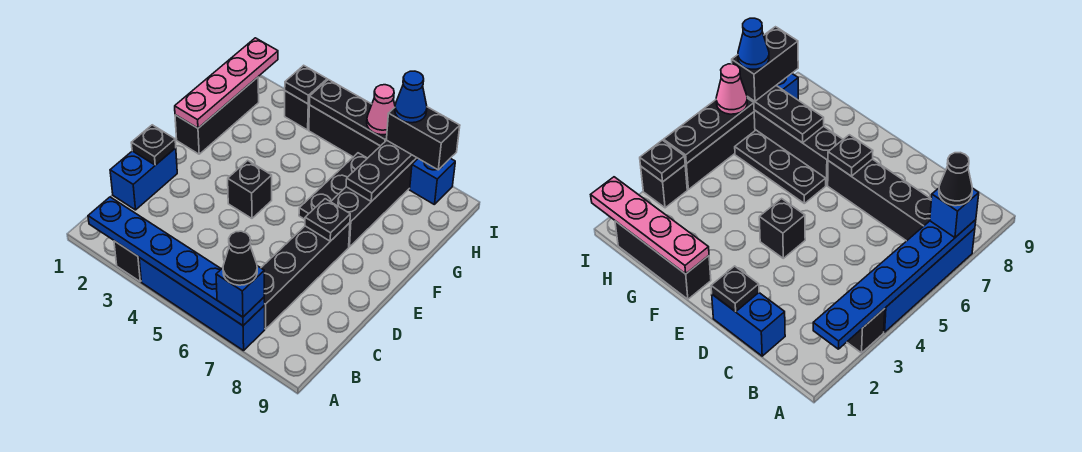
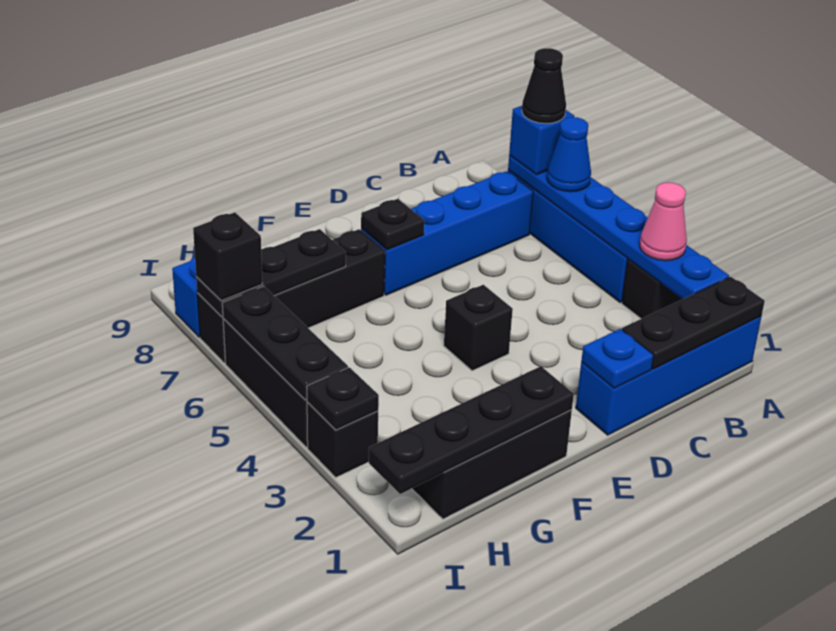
black 1x4 brick [261,223,350,329] -> blue 1x4 brick [361,171,533,295]
blue 1x2 brick [110,148,177,210] -> blue 1x4 brick [576,317,761,435]
black 1x1 plate [131,125,176,165] -> blue 1x1 plate [581,329,654,388]
pink 1x4 plate [175,38,278,128] -> black 1x4 plate [369,366,574,494]
black 1x3 plate [299,153,367,219] -> black 1x3 plate moved to [622,277,765,369]
pink 1x1 cone [367,85,395,135] -> pink 1x1 cone moved to [640,182,687,261]
black 1x2 brick [387,107,460,170] -> black 1x1 brick [193,212,262,301]
blue 1x1 cone [395,71,427,123] -> blue 1x1 cone moved to [547,117,591,192]

